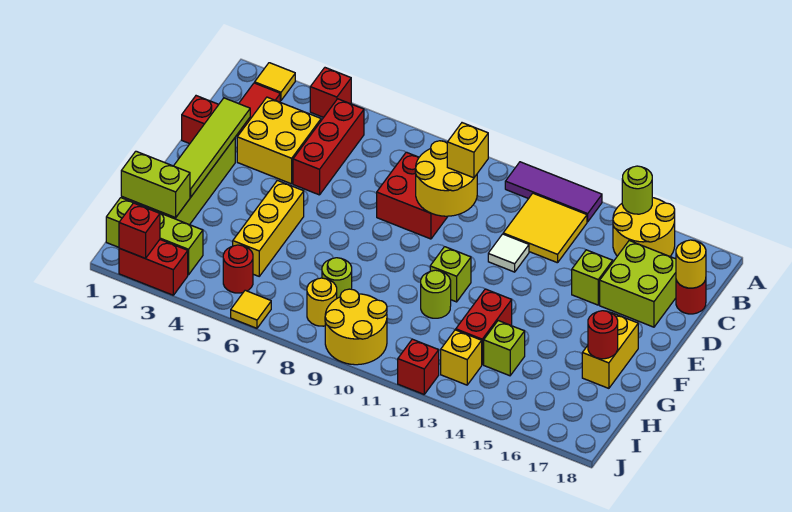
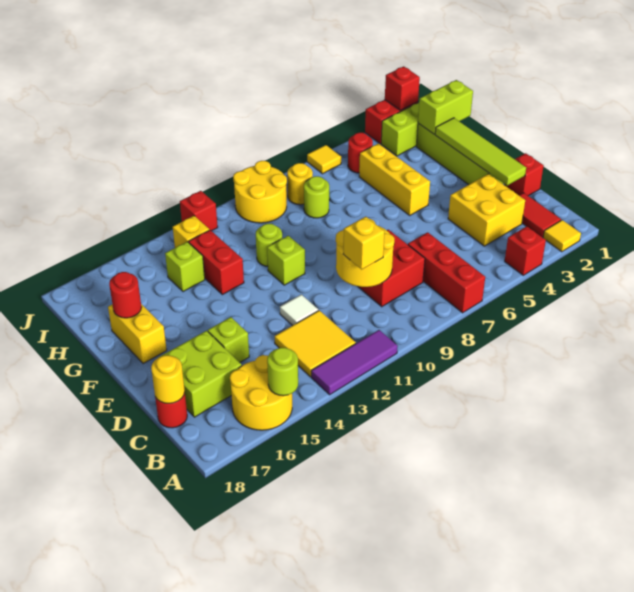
red 1x3 brick [293,99,364,195] -> red 1x3 brick moved to [408,232,485,313]

